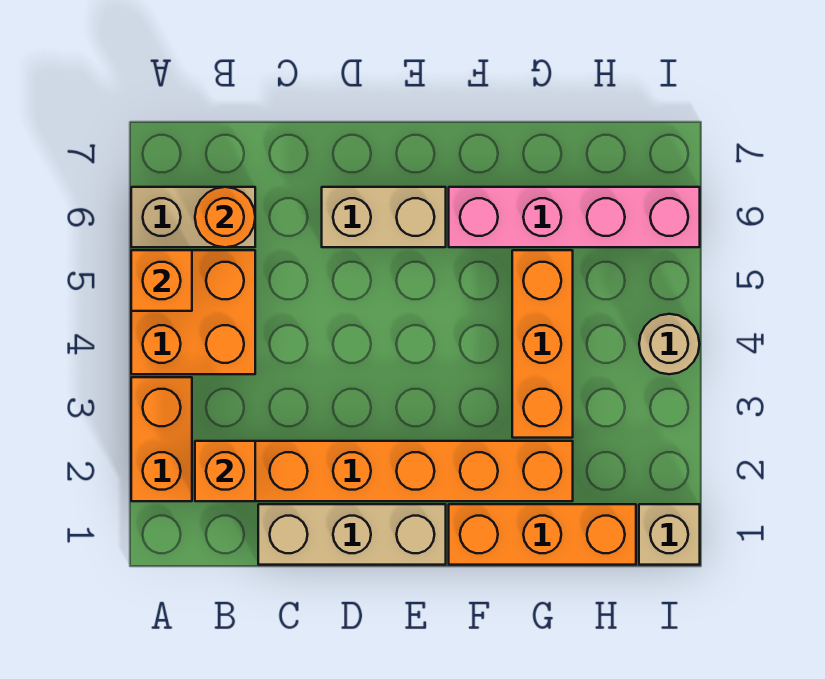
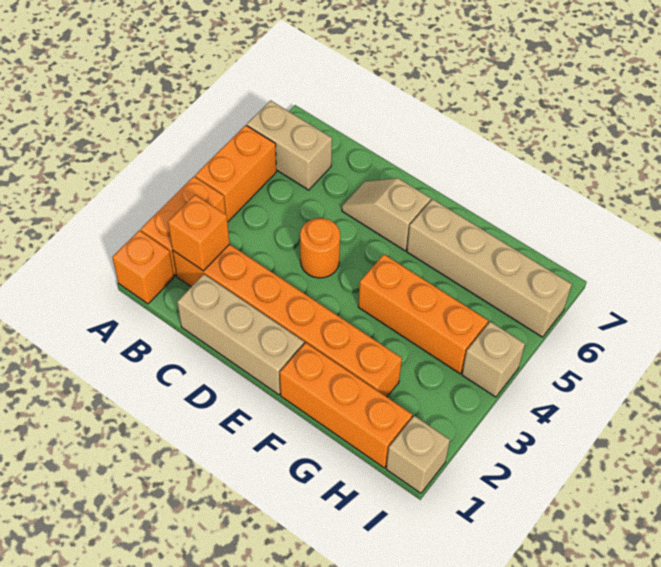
orange 2x2 brick [131,250,255,374] -> orange 1x2 brick [195,125,277,222]
orange 1x1 brick [131,250,192,311] -> orange 1x1 brick moved to [112,230,174,304]
orange 1x1 round brick [195,187,255,247] -> orange 1x1 round brick moved to [300,218,340,278]
tan 1x2 brick [322,187,446,247] -> tan 1x2 slope [342,178,431,251]
pink 1x4 brick [449,187,700,247] -> tan 1x4 brick [407,199,572,337]
orange 1x3 brick [512,250,573,438] -> orange 1x3 brick turned to [358,254,488,374]
tan 1x1 round brick [639,314,699,374] -> tan 1x1 brick [462,322,525,397]

